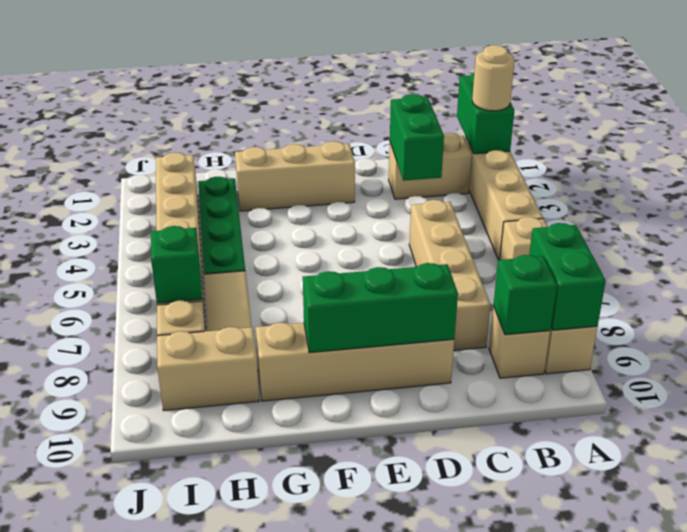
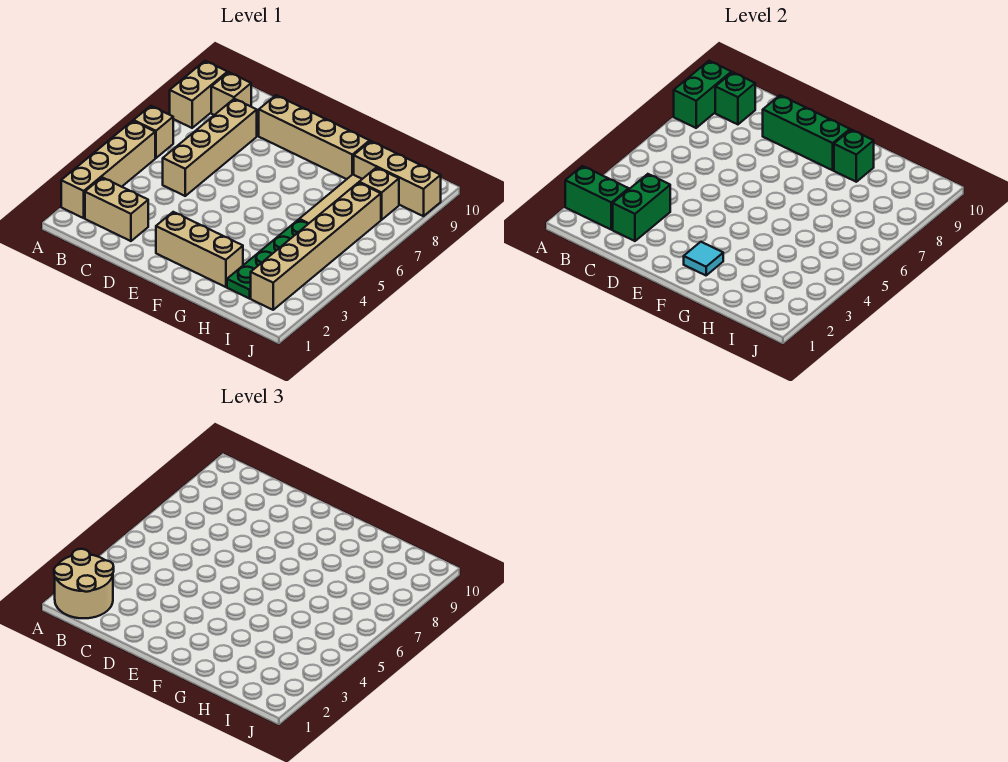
green 1x2 brick [457,73,514,154] -> green 1x2 brick turned to [565,166,629,230]
tan 1x1 round brick [472,45,515,111] -> tan 2x2 round brick [54,549,114,618]
none -> cyan 1x1 tile [684,242,723,275]
tan 1x2 brick [157,327,259,411] -> tan 1x3 brick [354,141,441,216]
green 1x1 brick [151,226,202,303] -> green 1x1 brick moved to [834,130,874,182]

